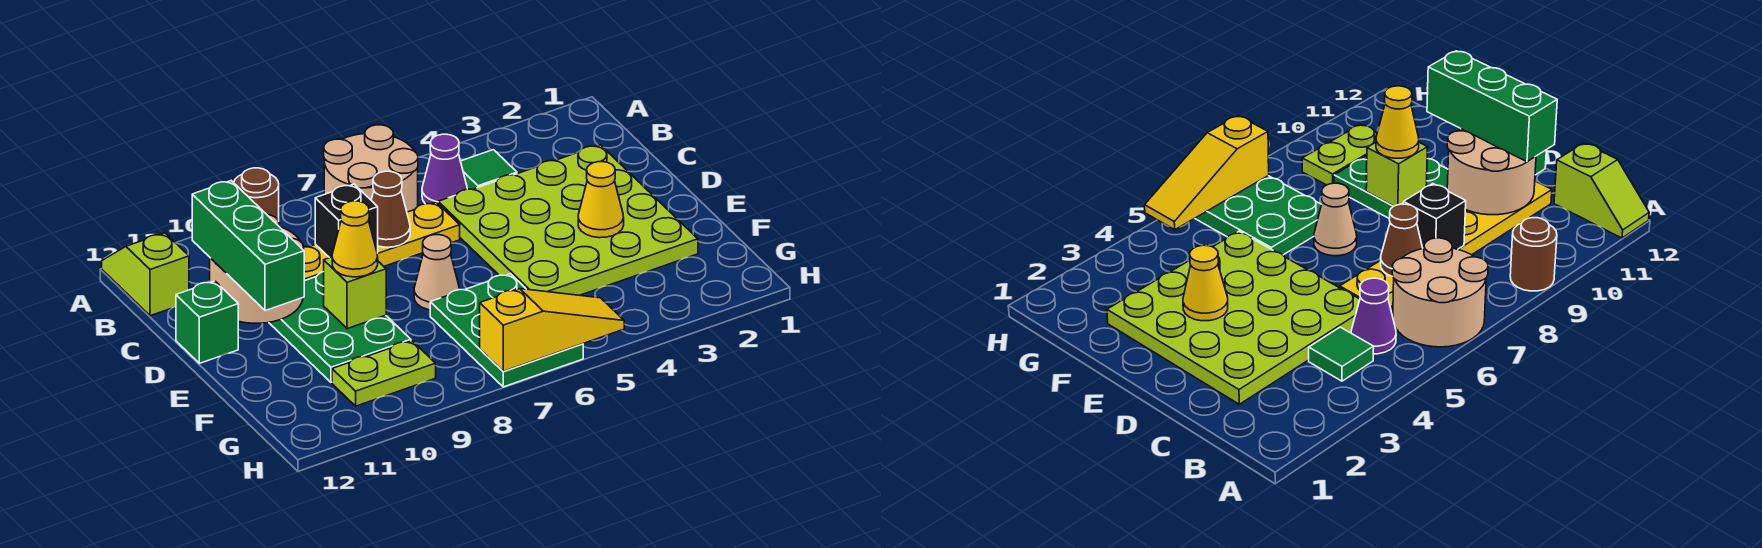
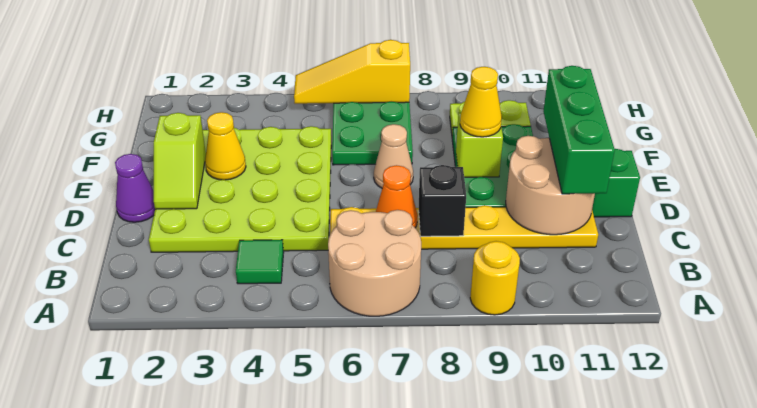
brown 1x1 round brick [234,168,279,221] -> yellow 1x1 round brick [470,241,520,315]
lime 1x2 slope [102,233,189,316] -> lime 1x2 slope moved to [154,113,206,209]
purple 1x1 cone [422,134,467,204] -> purple 1x1 cone moved to [115,154,155,222]
brown 1x1 cone [371,171,410,247] -> orange 1x1 cone [376,165,418,228]

